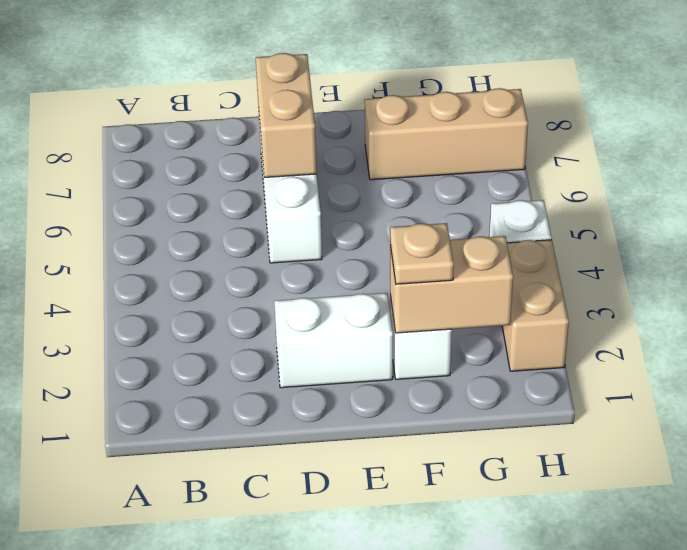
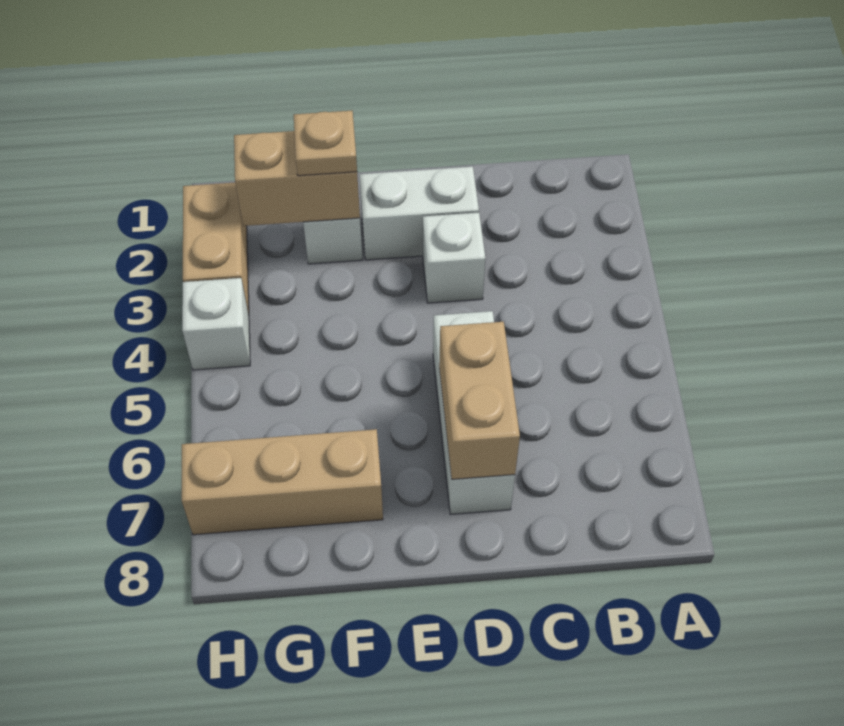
none -> white 1x1 brick [423,213,486,303]

